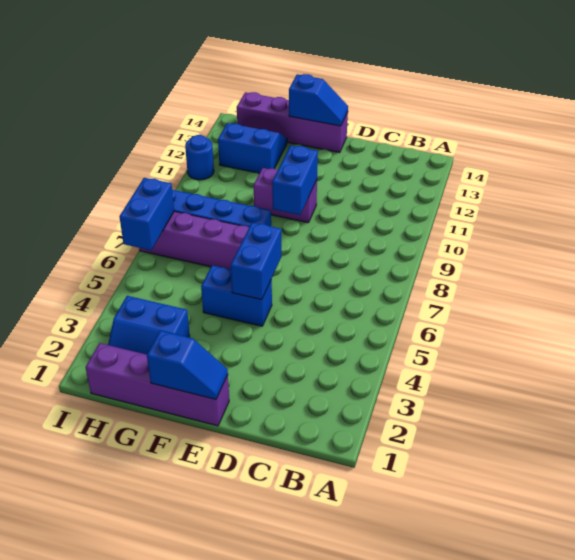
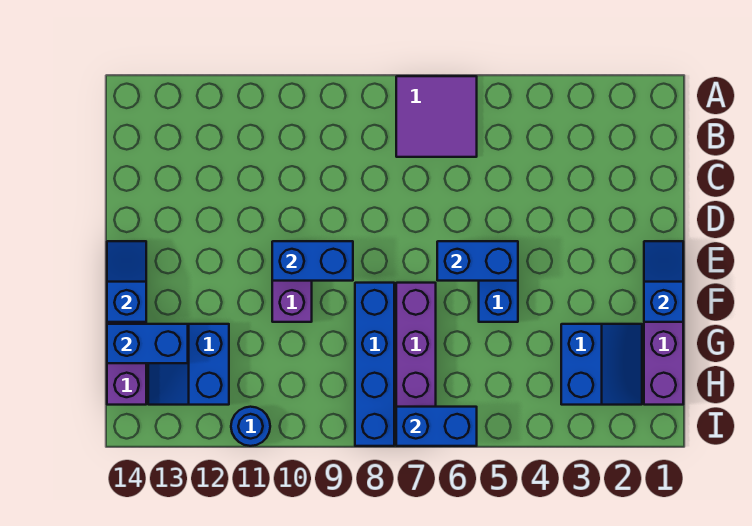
none -> purple 2x2 tile [396,76,477,157]
none -> blue 1x2 brick [107,324,188,363]

